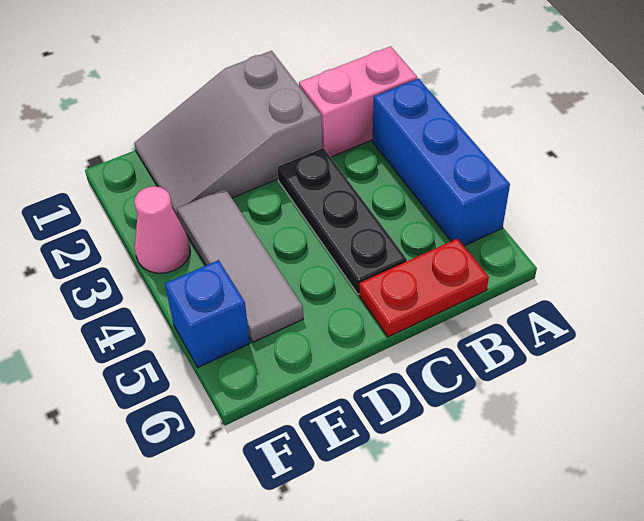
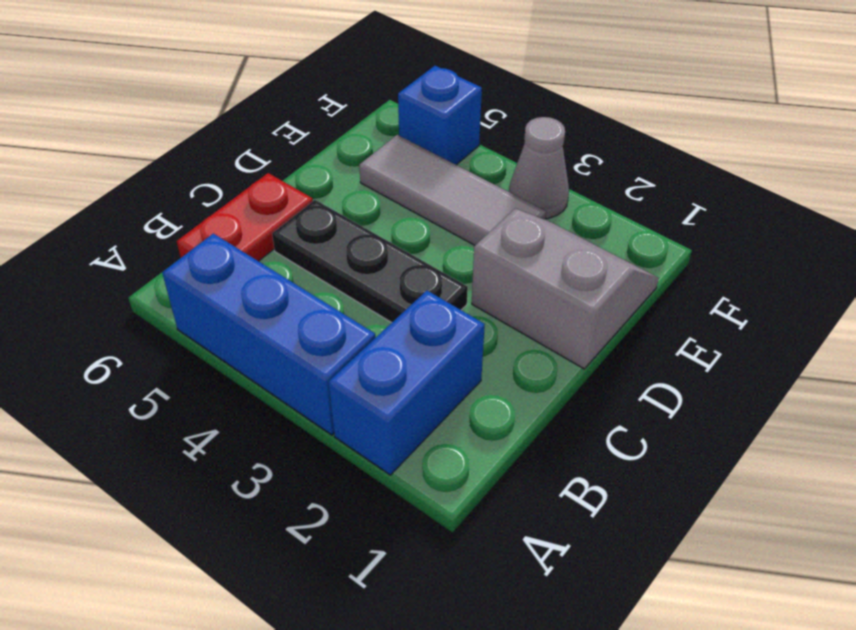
pink 1x2 brick [299,46,417,157] -> blue 1x2 brick [328,291,485,475]
grey 2x3 slope [134,51,322,219] -> grey 2x2 slope [472,208,659,369]
pink 1x1 cone [134,186,190,273] -> grey 1x1 cone [509,117,569,219]

